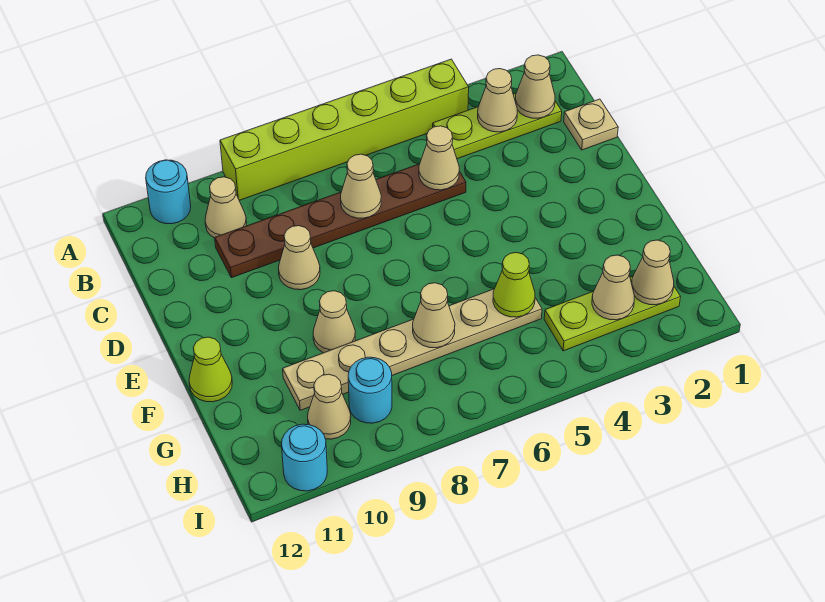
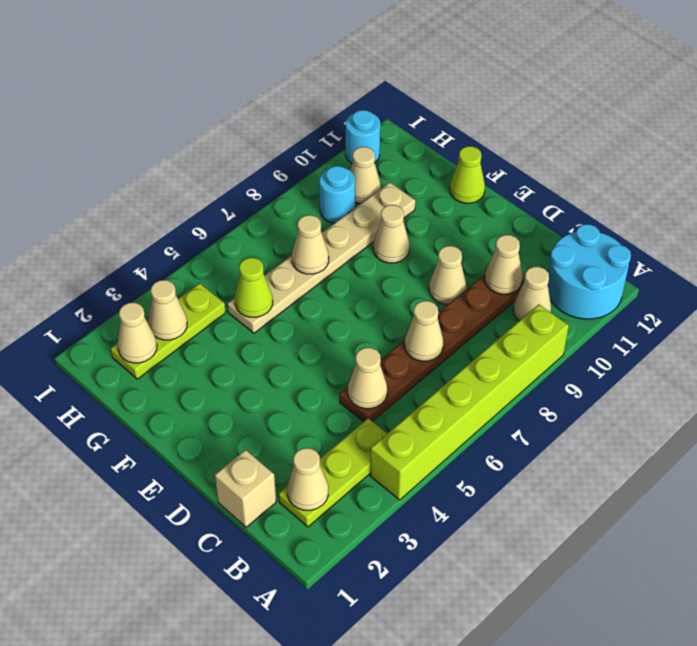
cyan 1x1 round brick [146,160,191,224] -> cyan 2x2 round brick [548,224,631,319]
tan 1x1 cone [478,69,517,132] -> tan 1x1 cone moved to [485,235,523,294]
tan 1x1 plate [564,99,618,150] -> tan 1x1 brick [215,450,276,527]

